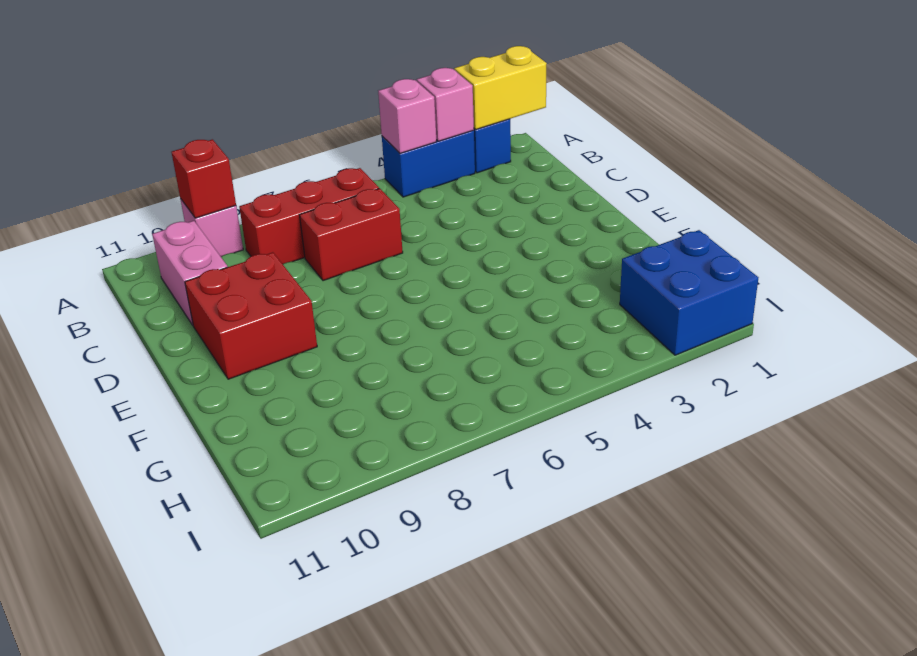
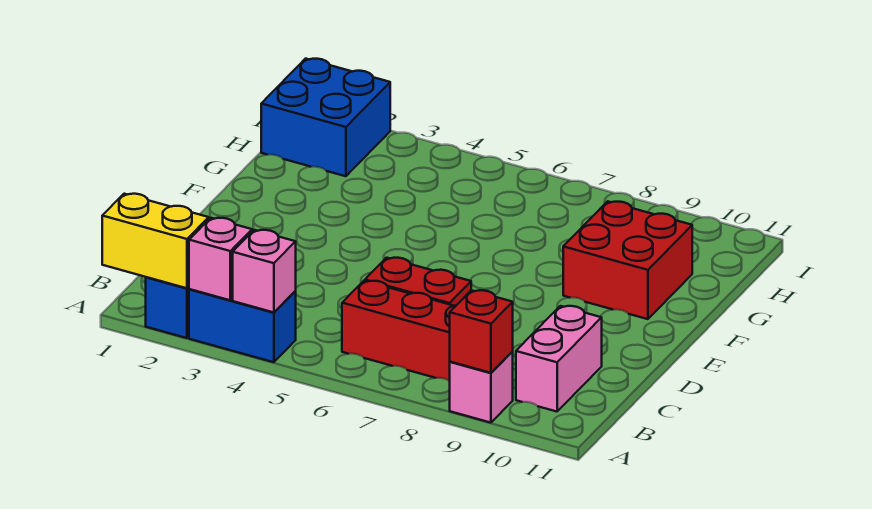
red 2x2 brick [185,252,317,379] -> red 2x2 brick moved to [563,201,692,319]

